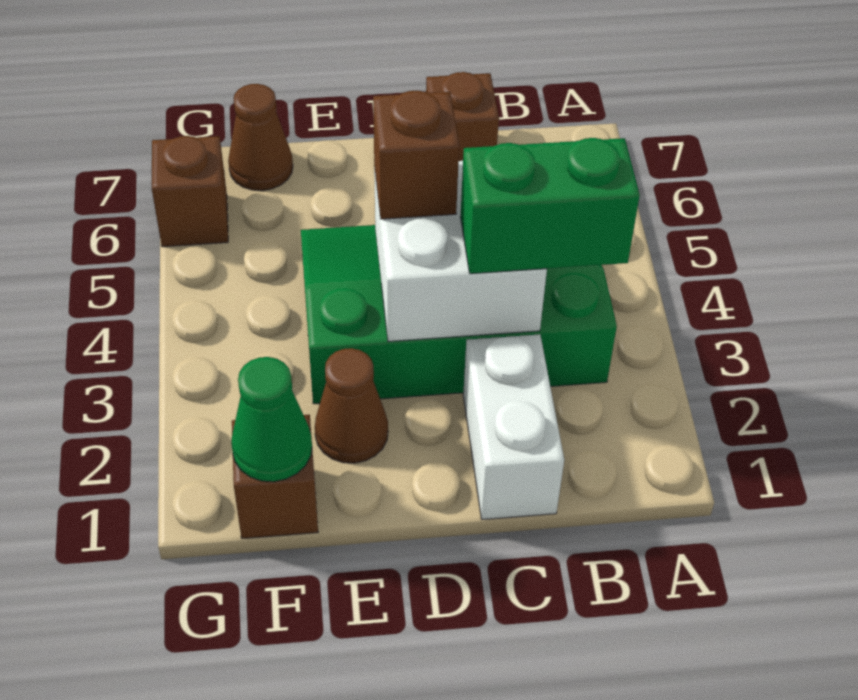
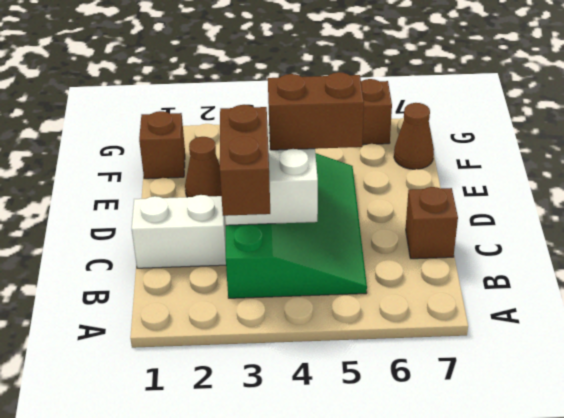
green 1x2 brick [460,138,640,274] -> brown 1x2 brick [220,105,270,216]
brown 1x1 brick [373,90,459,219] -> brown 1x2 brick [268,72,364,150]
green 1x1 cone [231,357,312,482] -> none

